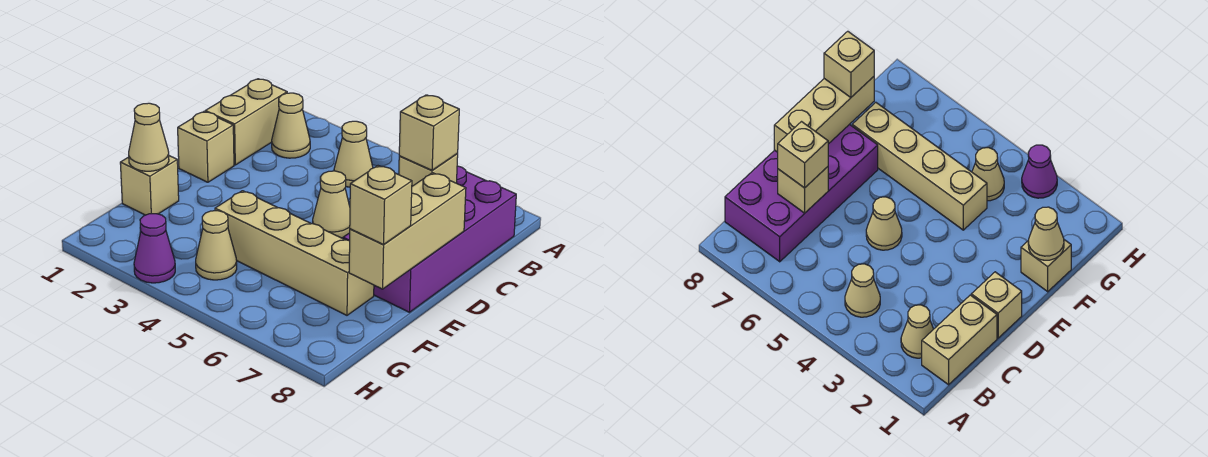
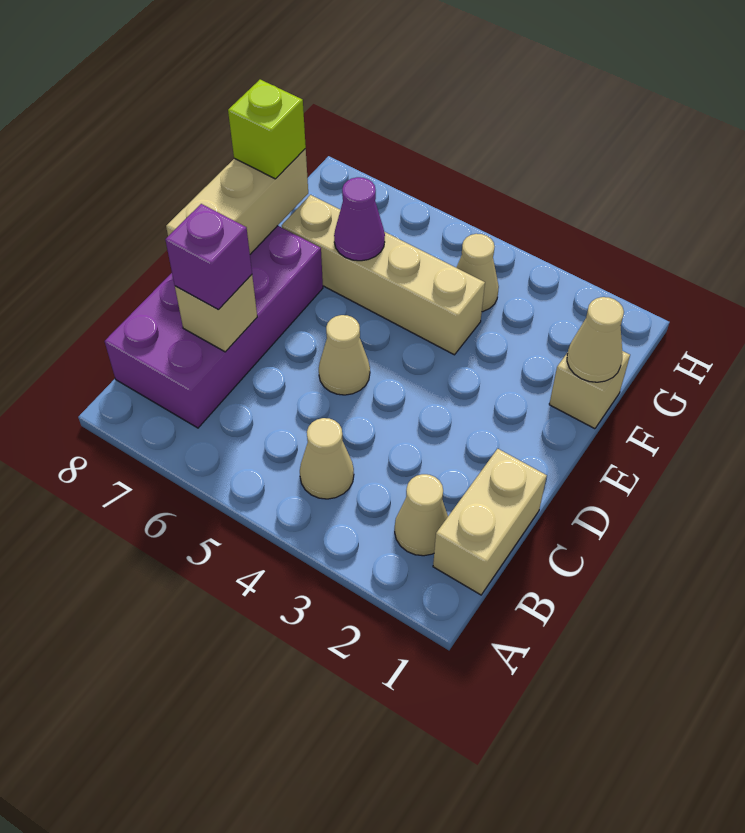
tan 1x1 brick [399,95,459,170] -> purple 1x1 brick [165,204,252,309]
tan 1x1 brick [178,112,234,182] -> none
tan 1x1 brick [350,166,412,245] -> lime 1x1 brick [228,80,306,179]
purple 1x1 cone [134,214,175,283] -> purple 1x1 cone moved to [334,177,385,261]

